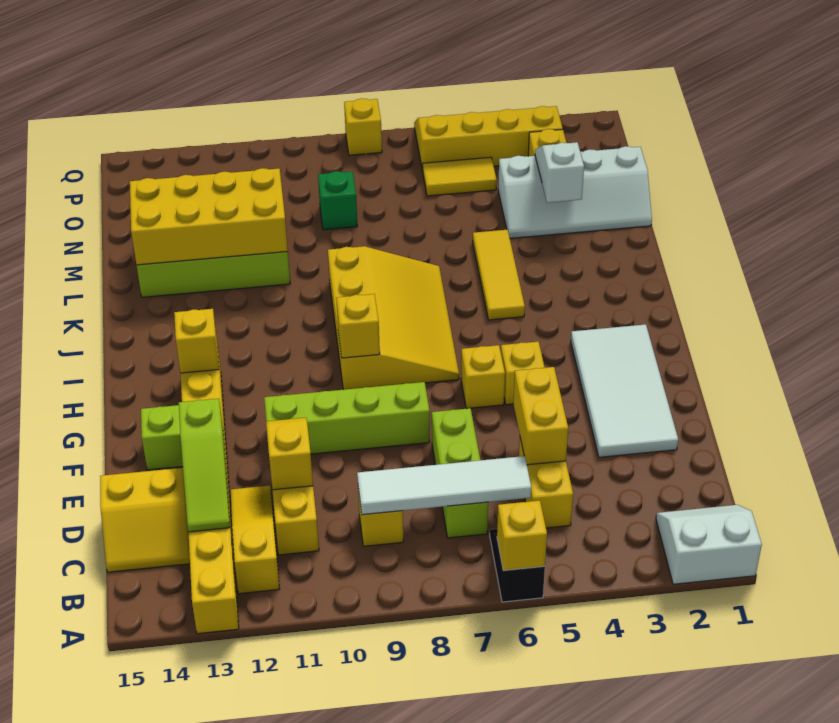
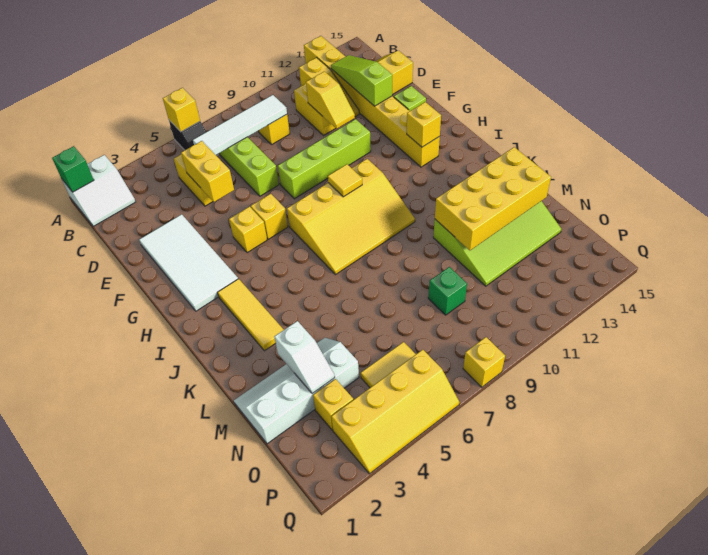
none -> green 1x1 brick [52,146,94,192]
yellow 3x4 slope [328,246,459,390] -> yellow 3x4 slope turned to [287,159,415,275]
yellow 1x1 brick [336,294,380,358] -> yellow 1x1 tile [328,164,362,197]
yellow 1x3 tile [473,230,525,320] -> yellow 1x3 tile moved to [218,279,284,351]

